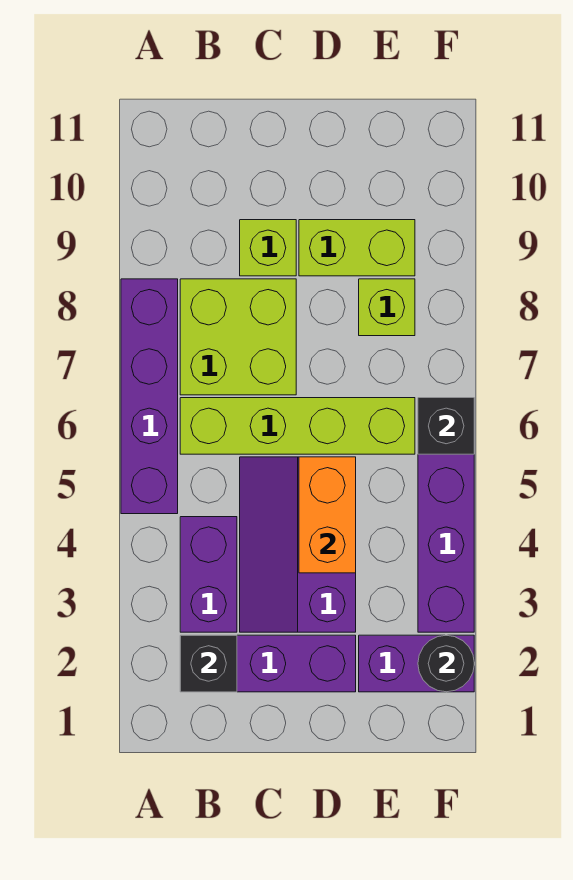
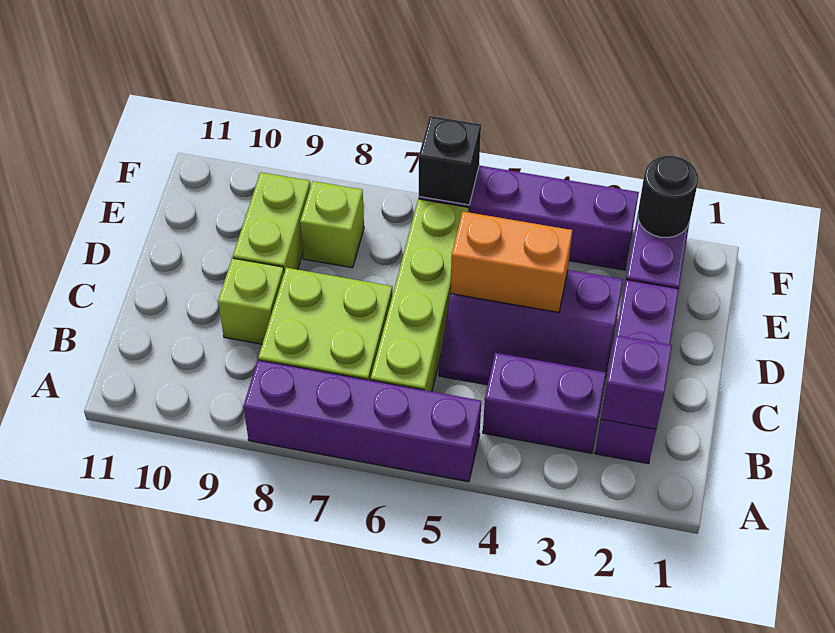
black 1x1 brick [180,635,237,692] -> purple 1x1 brick [601,335,672,429]

